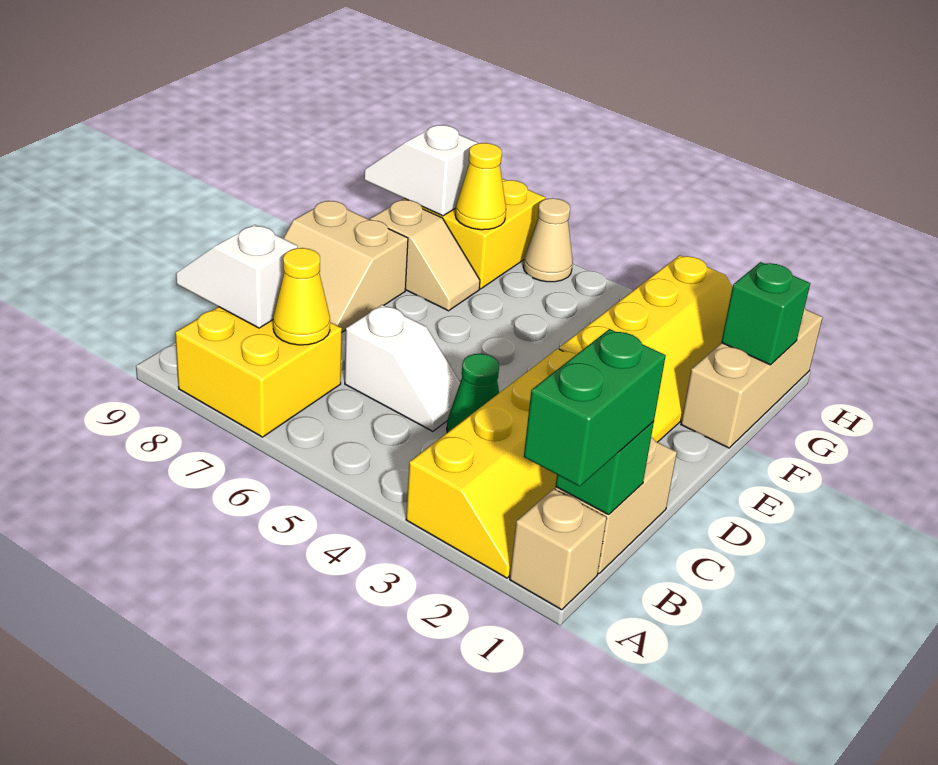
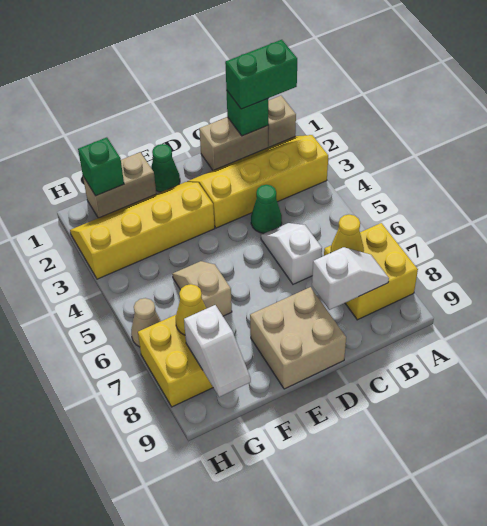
white 1x2 slope [176,225,298,328] -> white 1x2 slope turned to [312,247,389,310]
tan 2x2 slope [283,201,408,332] -> tan 2x2 brick [250,287,346,389]
none -> green 1x1 cone [151,144,180,192]
tan 1x3 brick [681,308,823,448] -> tan 1x2 brick [83,152,156,218]
tan 1x2 slope [370,200,480,311] -> tan 1x2 slope moved to [172,261,232,316]

